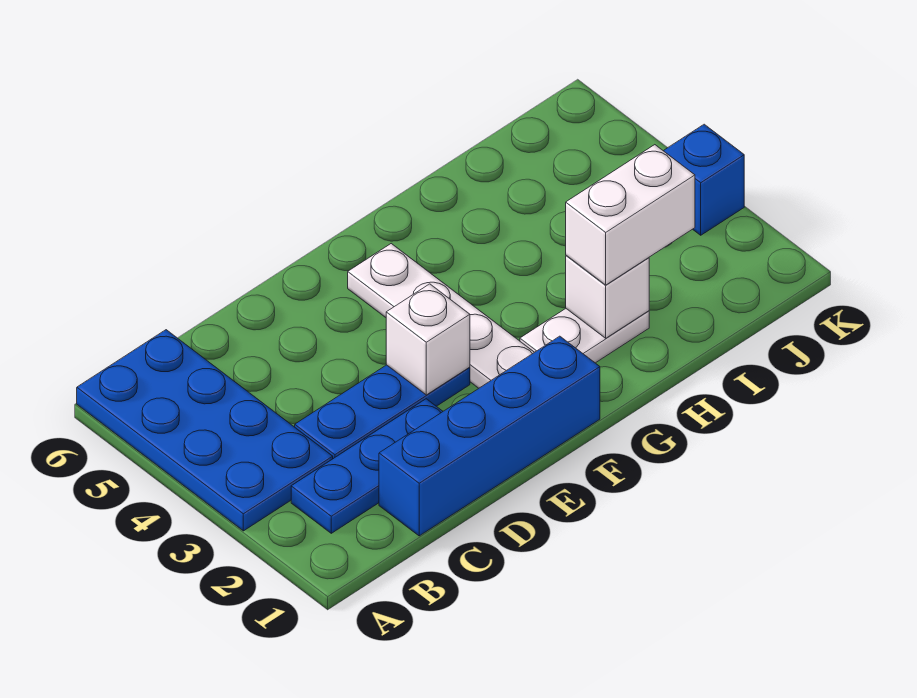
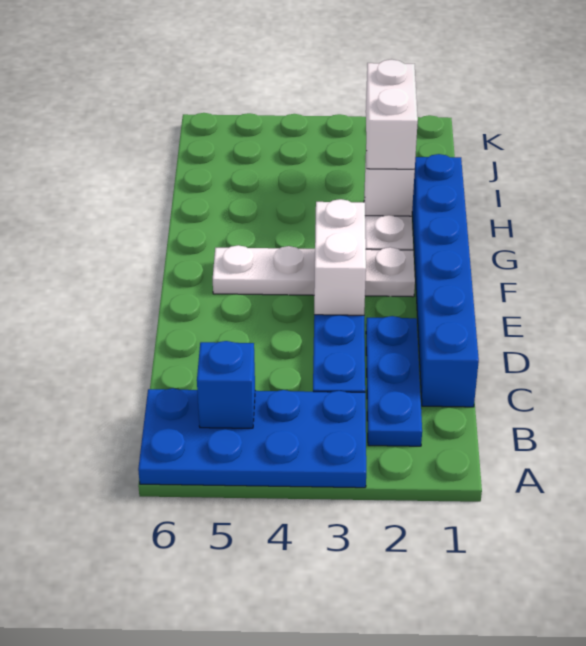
blue 1x4 brick [379,336,600,536] -> blue 1x6 brick [412,154,479,407]
white 1x1 brick [386,284,470,395] -> white 1x2 brick [314,199,366,315]
blue 1x1 brick [664,124,744,235] -> blue 1x1 brick moved to [197,341,255,428]

